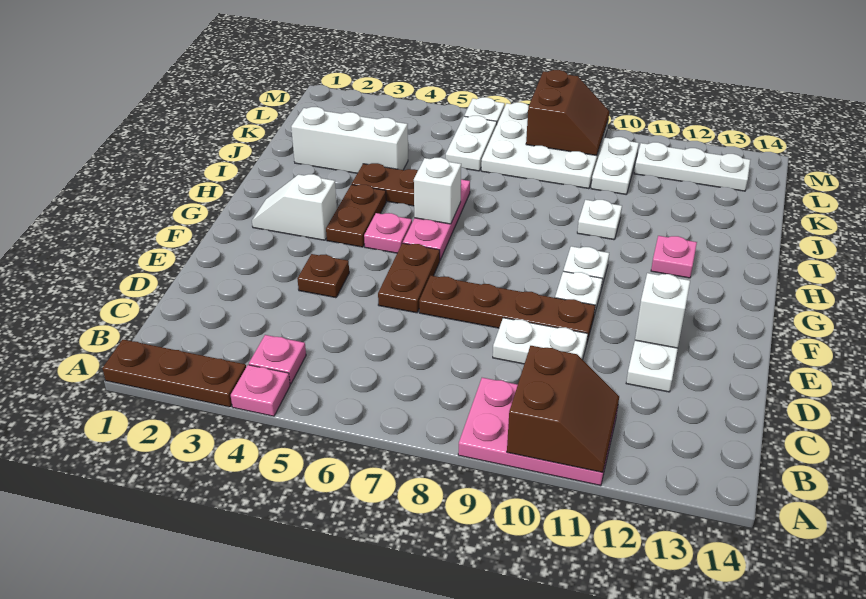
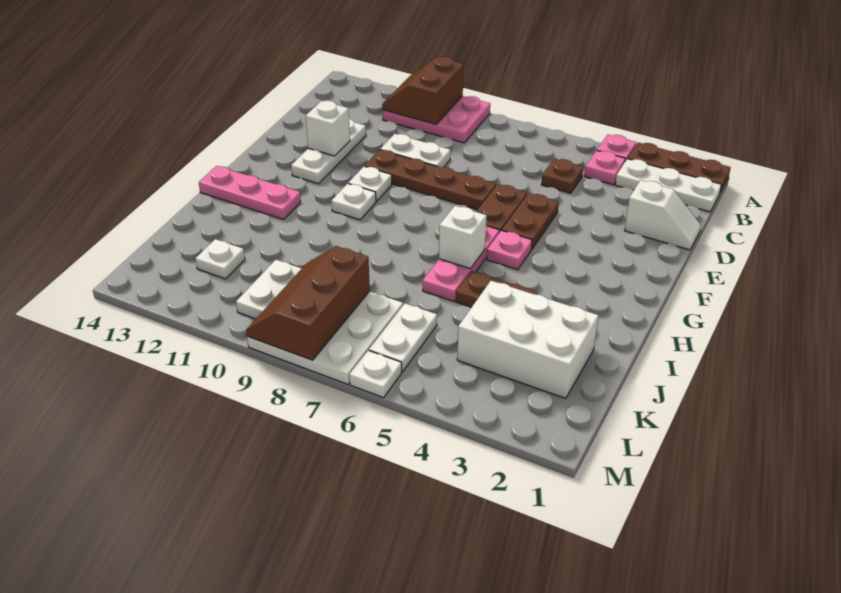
brown 1x1 plate [297,254,349,298] -> brown 1x1 plate moved to [541,159,583,193]
white 1x2 slope [252,174,337,240] -> white 1x2 slope moved to [625,180,701,250]
brown 1x2 plate [326,185,386,247] -> brown 1x2 plate moved to [502,193,559,249]
pink 1x1 plate [651,236,697,278] -> pink 1x3 plate [199,166,301,219]
white 1x1 plate [577,200,622,240] -> white 1x1 plate moved to [196,239,245,279]
white 1x3 brick [291,107,408,173] -> white 2x3 brick [457,281,598,398]
brown 2x2 slope [526,70,609,156] -> brown 2x3 slope [246,246,370,360]
white 1x3 plate [634,142,750,191] -> white 1x3 plate moved to [615,159,721,212]

